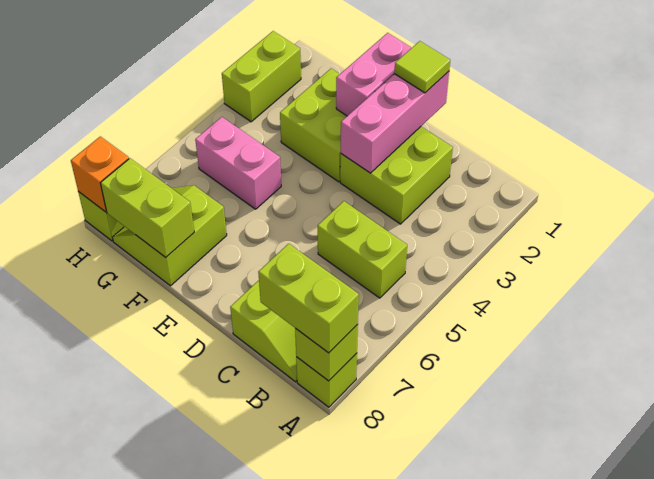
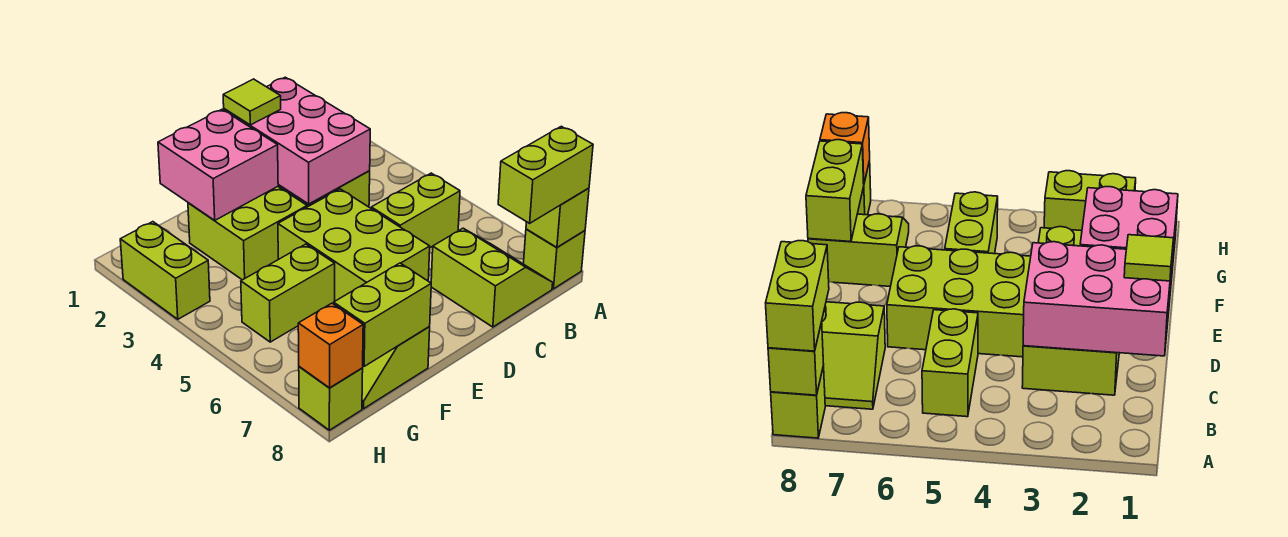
pink 1x3 brick [341,72,449,173] -> pink 2x3 brick [224,77,370,204]
none -> lime 2x3 brick [278,189,430,301]
pink 1x2 brick [336,33,411,116] -> pink 2x2 brick [158,110,278,220]
pink 1x2 brick [195,117,281,209] -> lime 1x2 brick [241,244,335,342]

